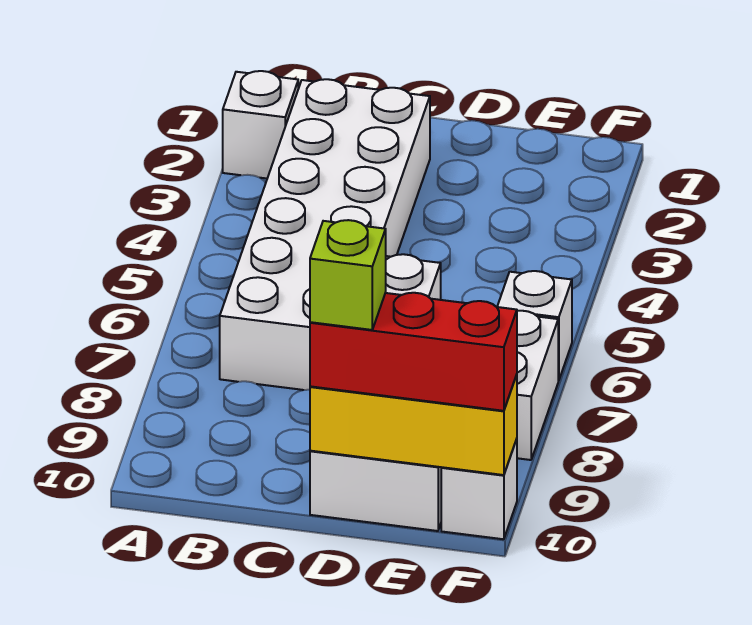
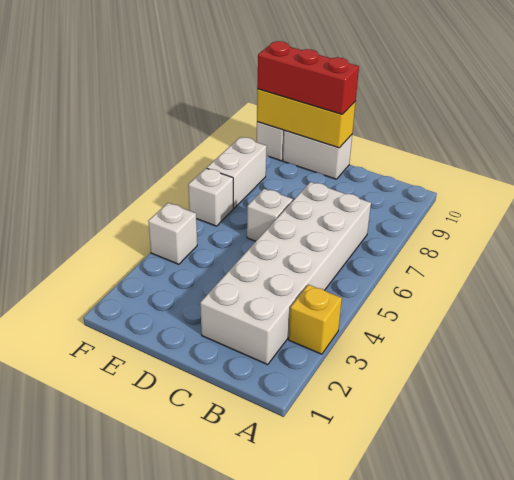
white 1x1 brick [223,71,298,178] -> white 1x1 brick moved to [148,203,197,264]
none -> yellow 1x1 brick [289,285,342,354]
lime 1x1 brick [310,220,386,330] -> none

